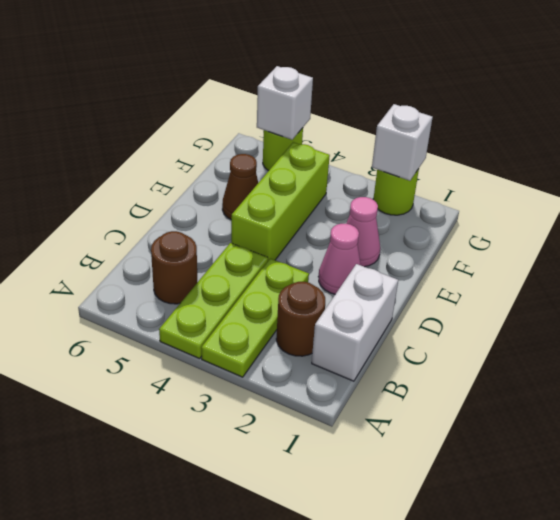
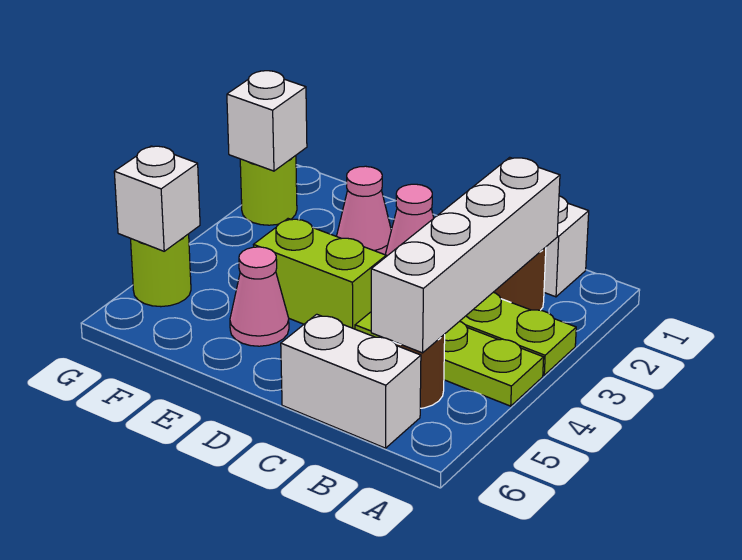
none -> white 1x4 brick [371,157,560,353]
none -> white 1x2 brick [281,314,421,448]
lime 1x3 brick [231,142,330,260] -> lime 1x2 brick [254,219,386,329]
brown 1x1 cone [222,154,258,219] -> pink 1x1 cone [230,247,289,346]

